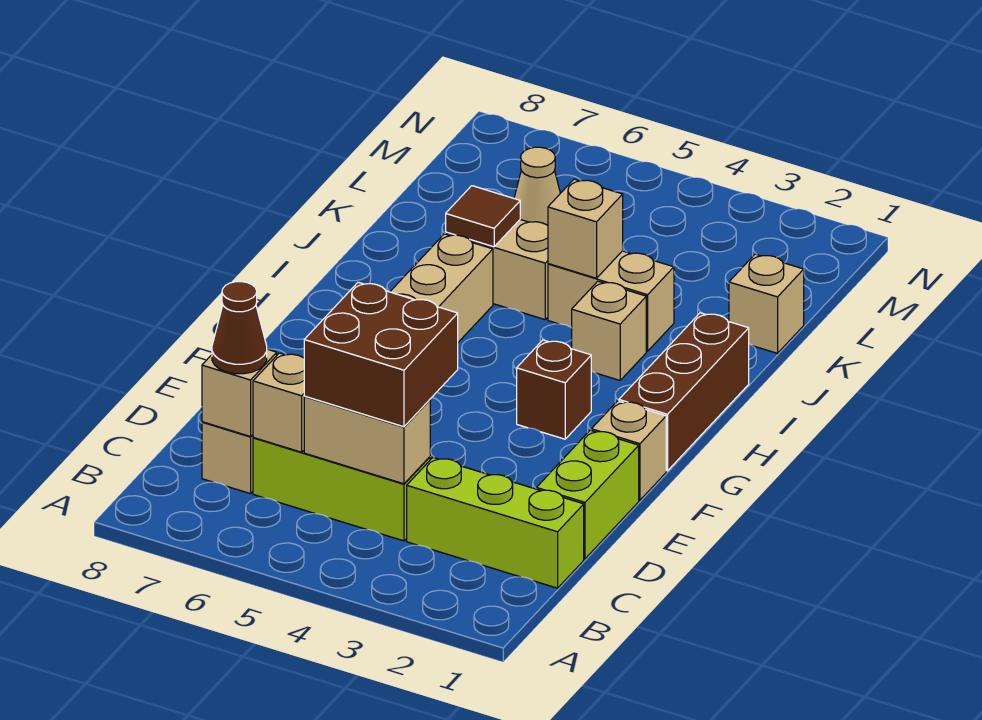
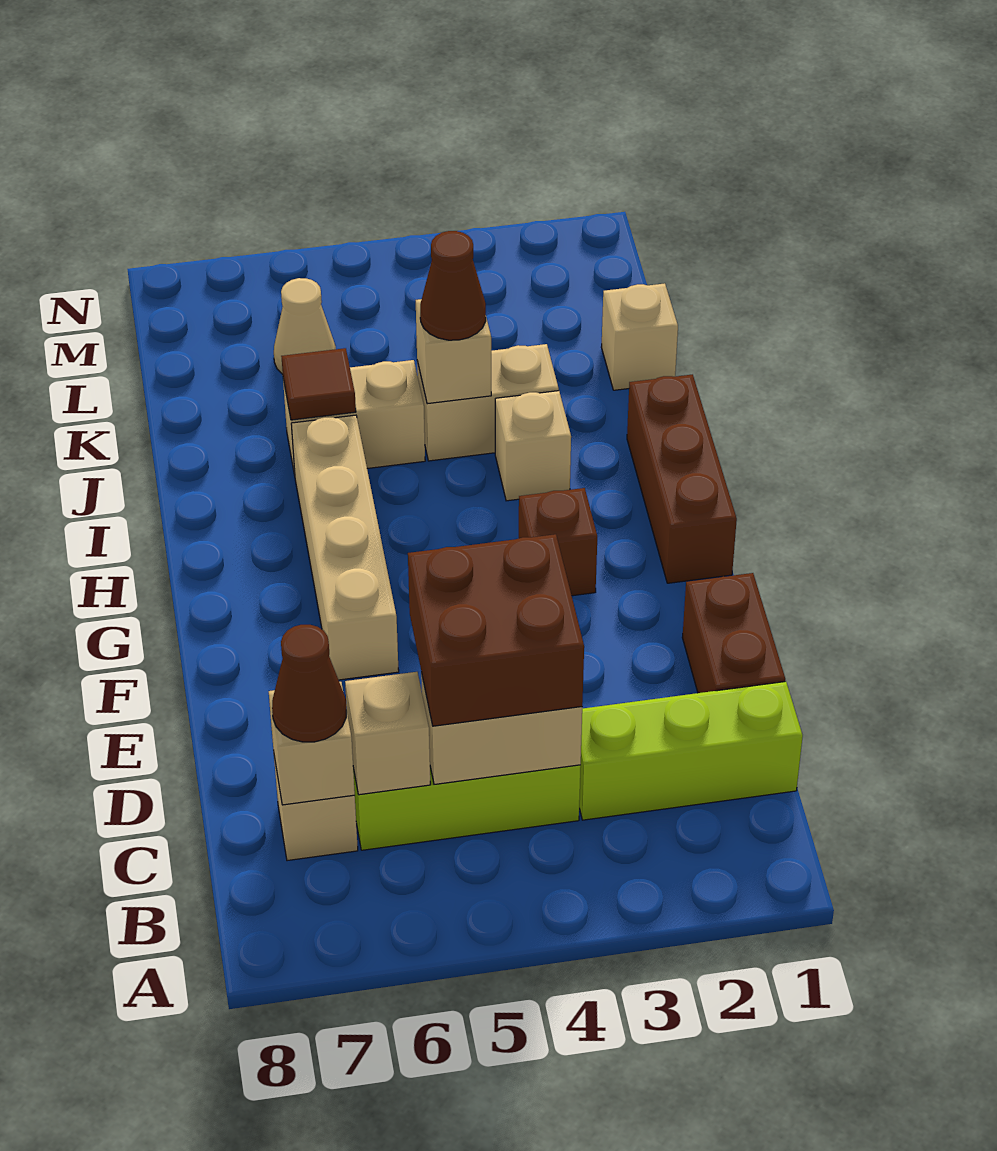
lime 1x2 brick [536,430,639,559] -> brown 1x2 brick [682,573,785,693]
tan 1x1 brick [591,401,666,500] -> none
none -> brown 1x1 cone [420,231,486,340]

